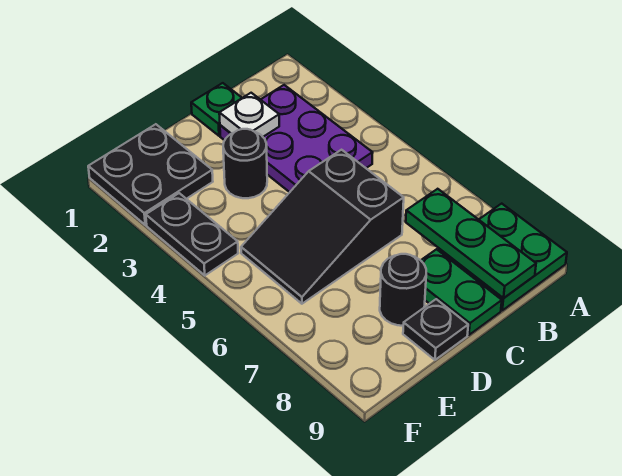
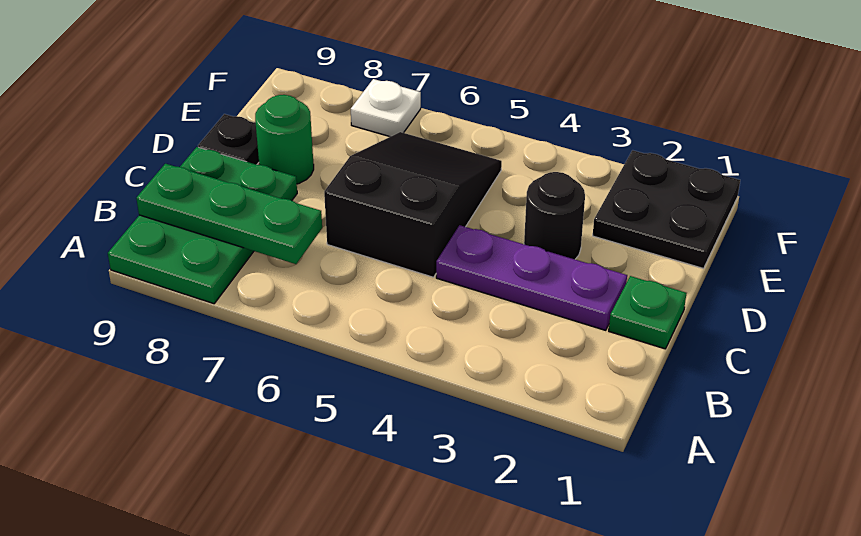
purple 2x3 plate [220,85,373,192] -> purple 1x3 plate [436,225,627,330]
white 1x1 plate [219,93,279,137] -> white 1x1 plate moved to [351,79,421,137]
black 1x1 round brick [380,254,426,326] -> green 1x1 round brick [255,95,314,184]
black 1x2 plate [146,193,238,275] -> none

